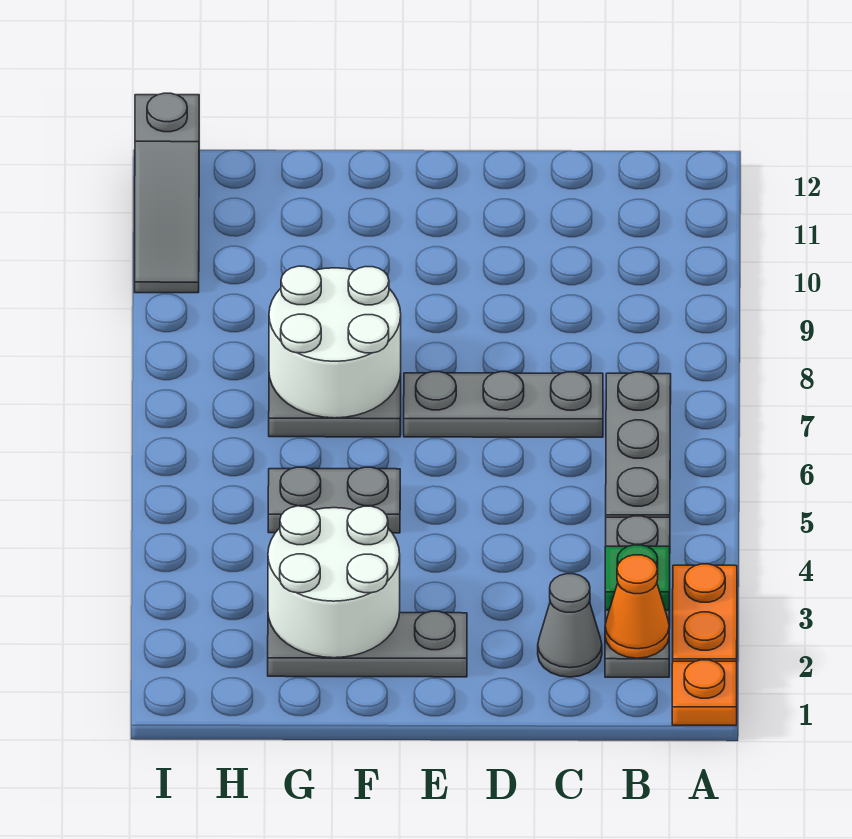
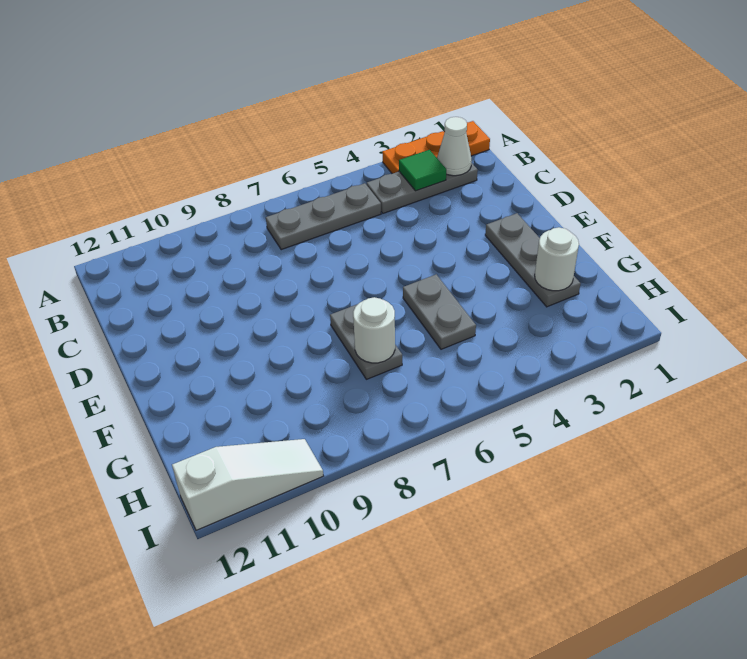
orange 1x1 cone [605,555,669,658] -> white 1x1 cone [437,117,472,176]
green 1x1 plate [605,545,670,610] -> green 1x1 tile [399,150,446,191]
grey 1x1 cone [538,574,602,677] -> none
grey 1x3 plate [404,372,603,437] -> none
white 2x2 round brick [268,506,400,658] -> white 1x1 round brick [535,227,579,291]
white 2x2 round brick [269,266,401,418] -> white 1x1 round brick [353,297,395,363]
grey 1x3 slope [135,93,199,293] -> white 1x3 slope [172,439,323,530]

